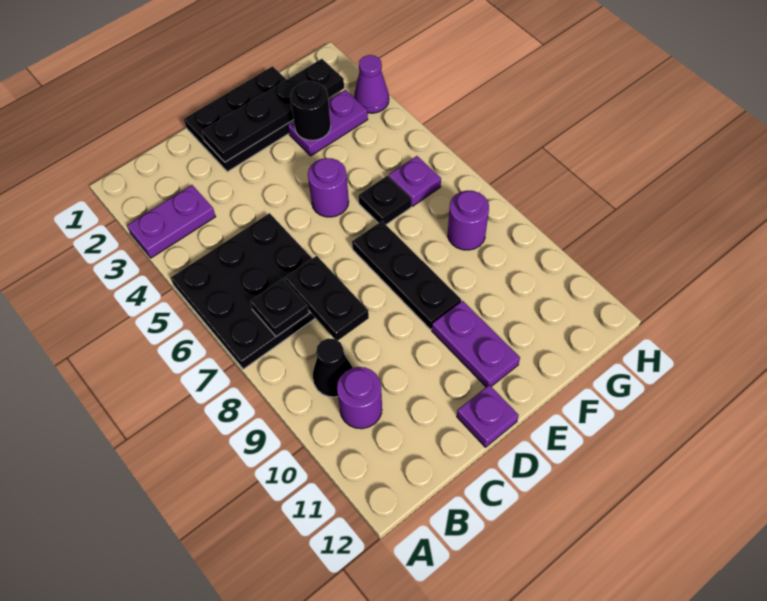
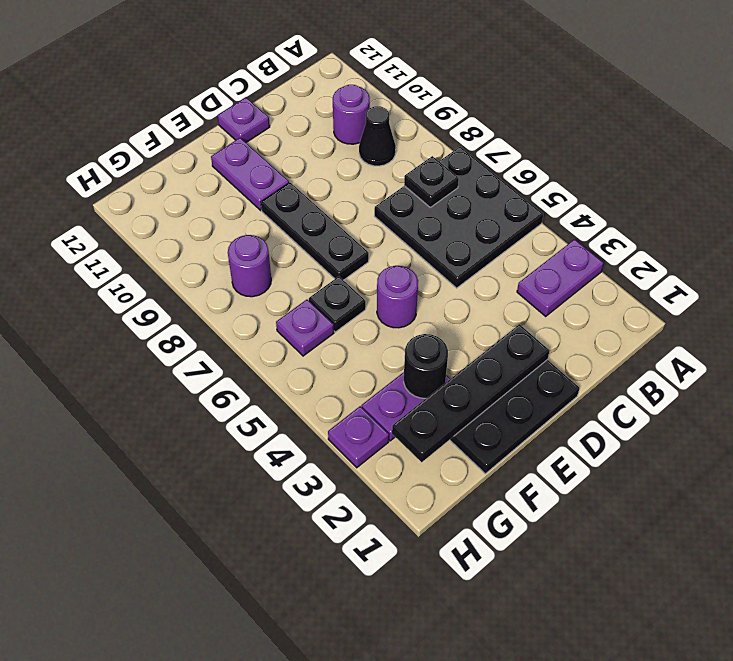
black 1x2 plate [285,256,369,341] -> none
purple 1x1 cone [354,55,389,113] -> purple 1x1 plate [328,406,389,468]

